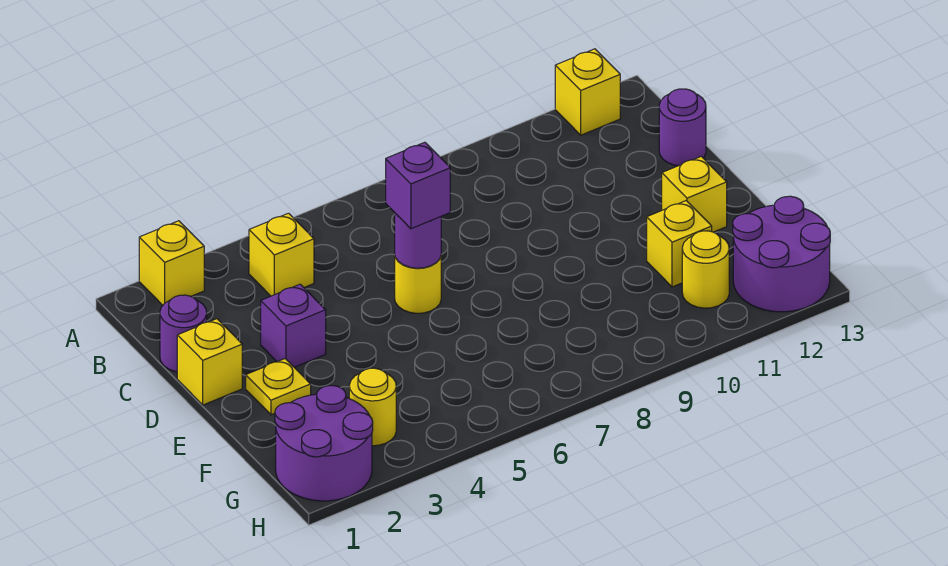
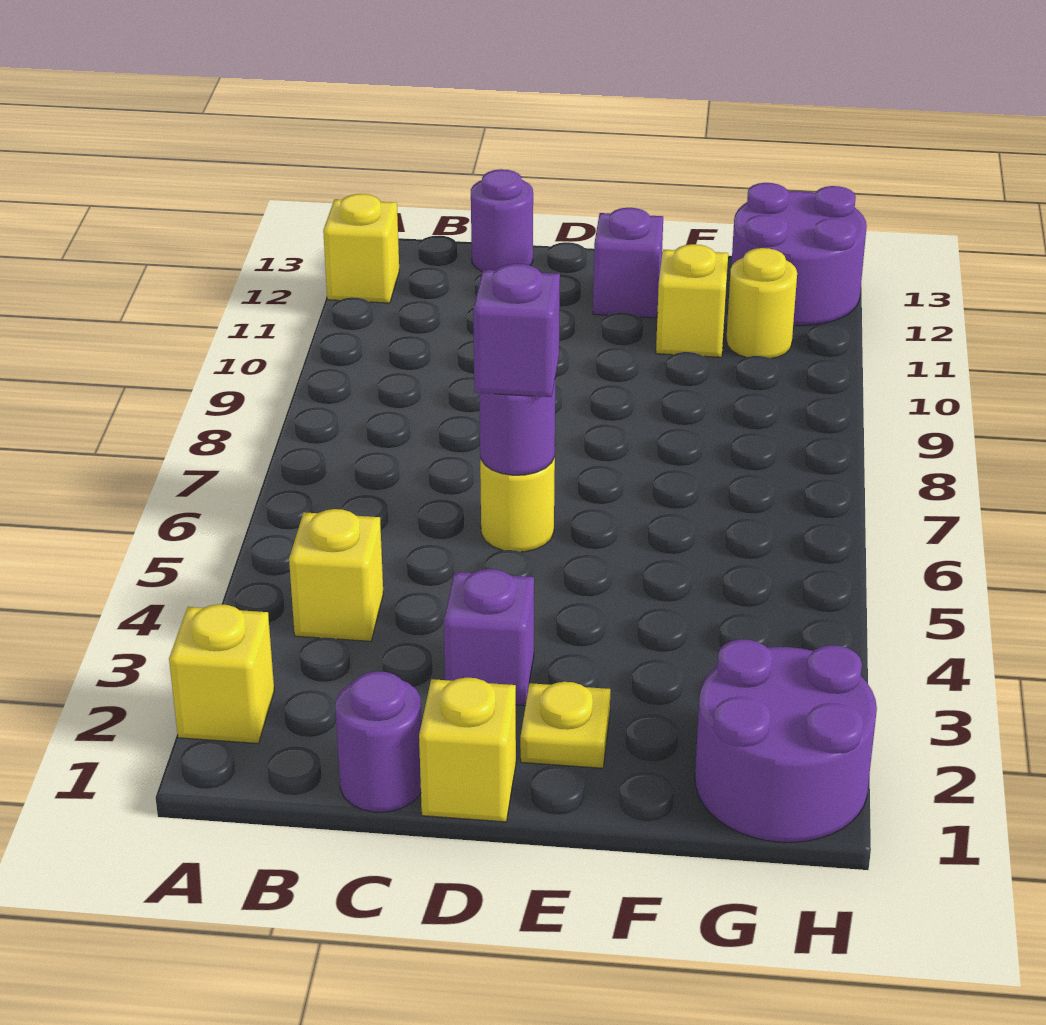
yellow 1x1 brick [662,156,727,232] -> purple 1x1 brick [593,208,663,318]
yellow 1x1 round brick [349,368,396,446] -> none

